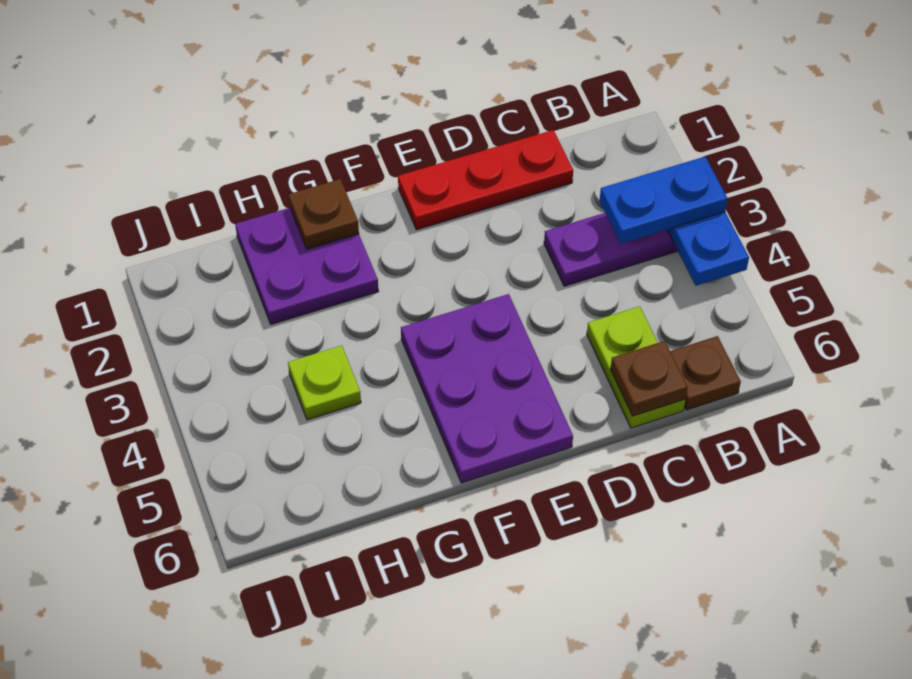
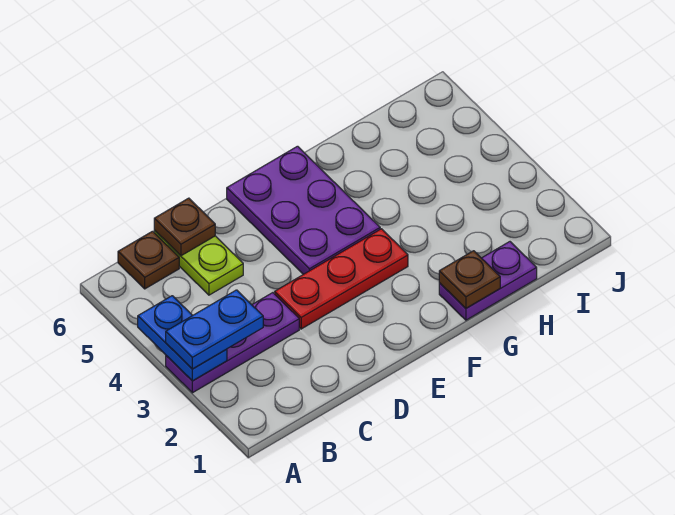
red 1x3 plate [398,130,573,230] -> red 1x3 plate moved to [275,229,408,329]
purple 2x2 plate [235,208,379,324] -> purple 1x2 plate [439,242,537,320]
lime 1x1 plate [288,346,361,420] -> none

